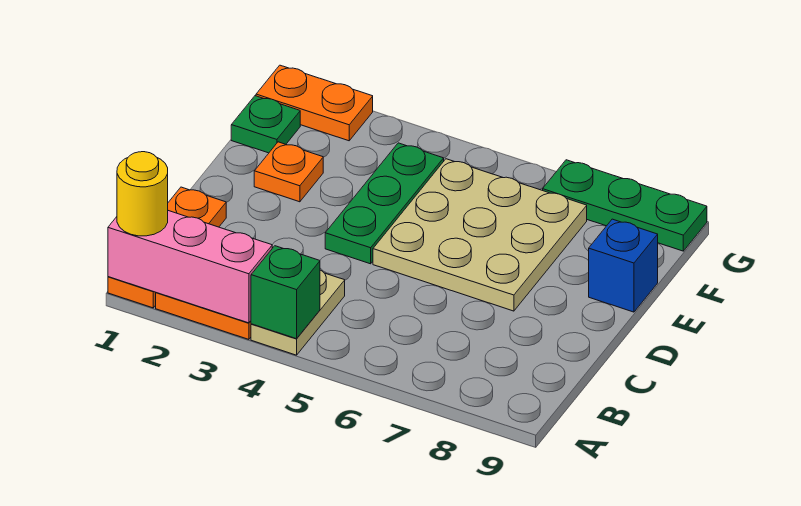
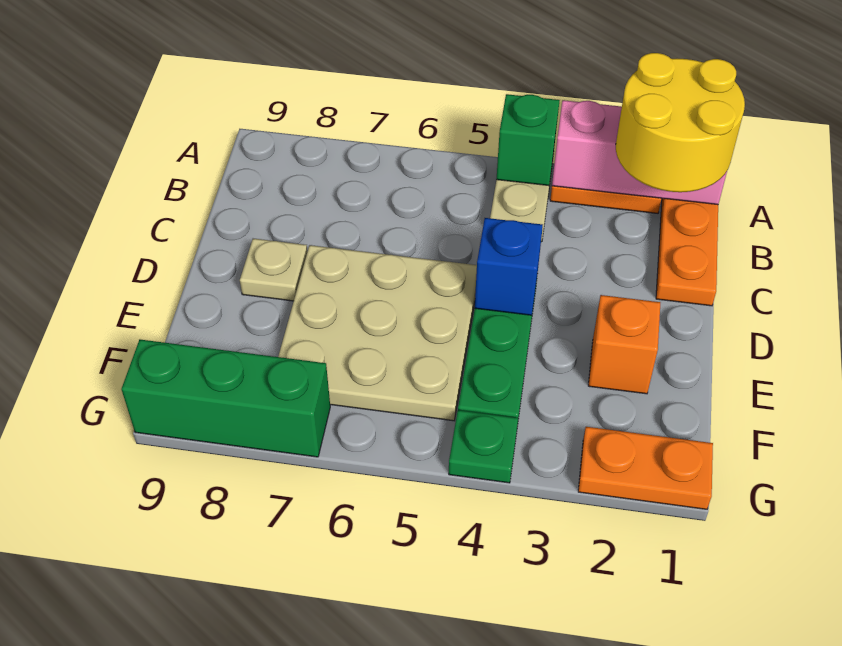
yellow 1x1 round brick [117,152,168,236] -> yellow 2x2 round brick [616,53,745,192]
none -> tan 1x1 plate [240,239,307,301]
orange 1x1 plate [254,142,323,202] -> orange 1x1 brick [588,295,660,394]
blue 1x1 brick [589,219,658,312] -> blue 1x1 brick moved to [475,218,543,315]
green 1x1 plate [231,96,300,153] -> green 1x1 plate moved to [449,410,518,483]
green 1x3 plate [543,160,707,251] -> green 1x3 brick [121,340,330,457]

